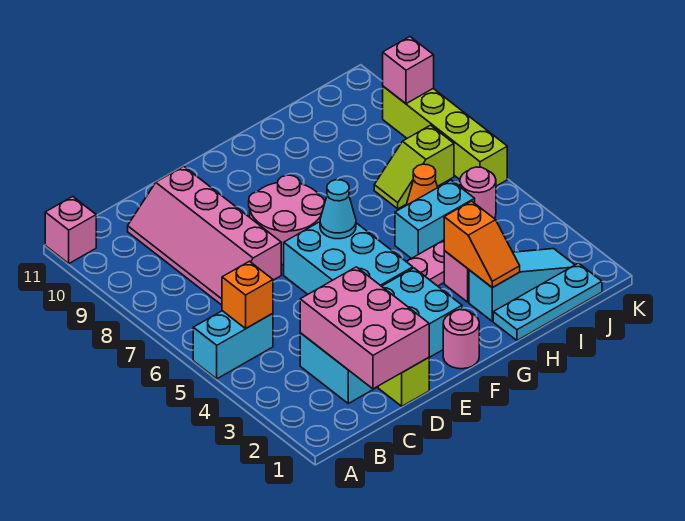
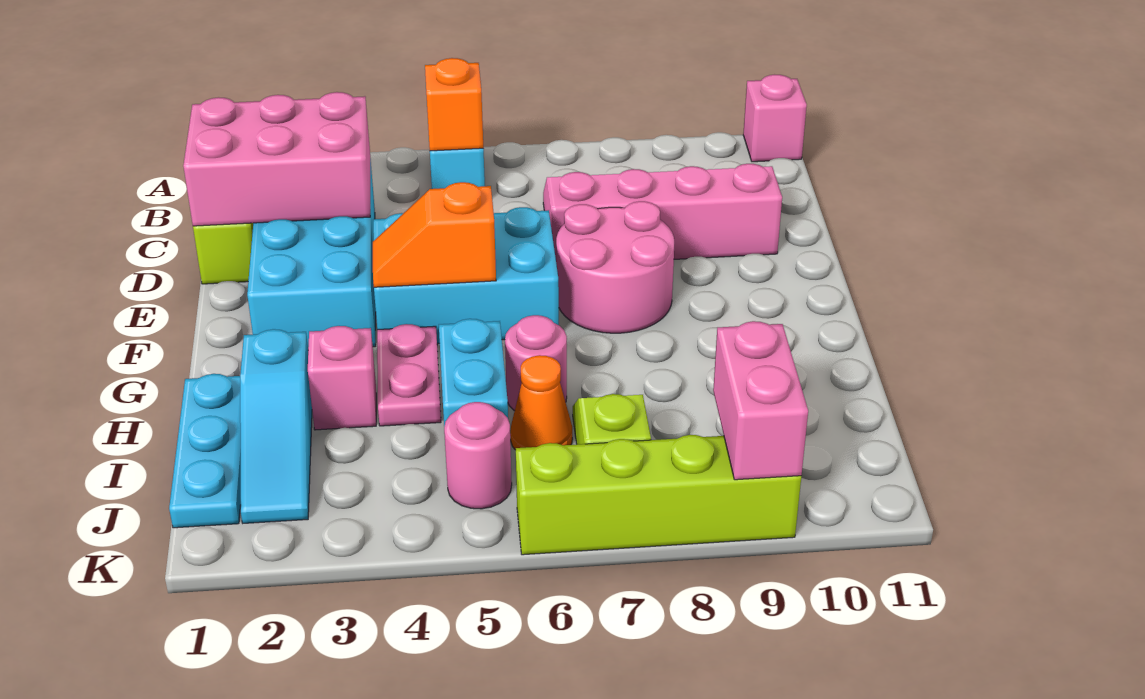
pink 1x1 round brick [443,310,479,369] -> pink 1x1 round brick moved to [505,315,567,411]
cyan 1x1 cone [320,180,356,239] -> none
orange 1x2 slope [444,201,520,288] -> orange 1x2 slope moved to [373,182,496,287]
pink 1x1 brick [383,37,434,104] -> pink 1x2 brick [713,321,808,480]

